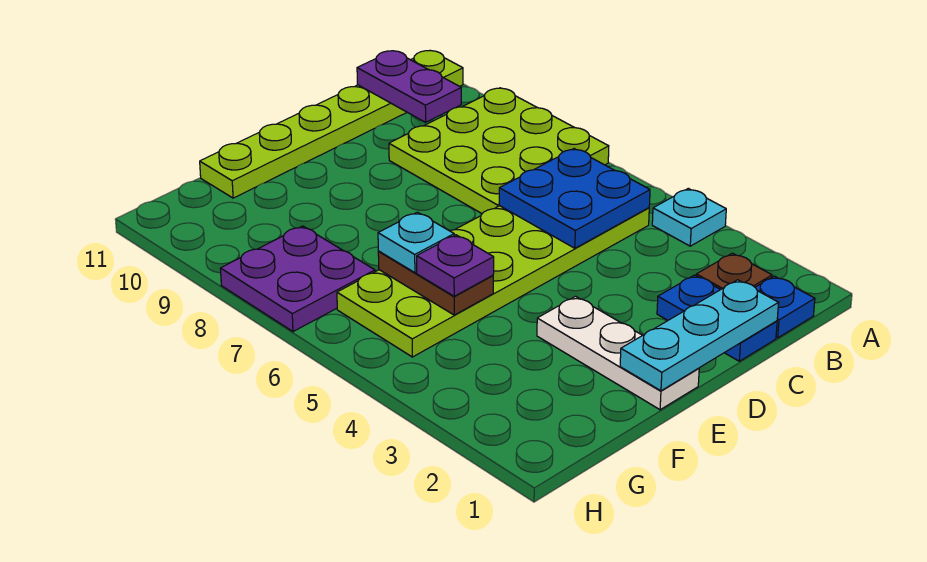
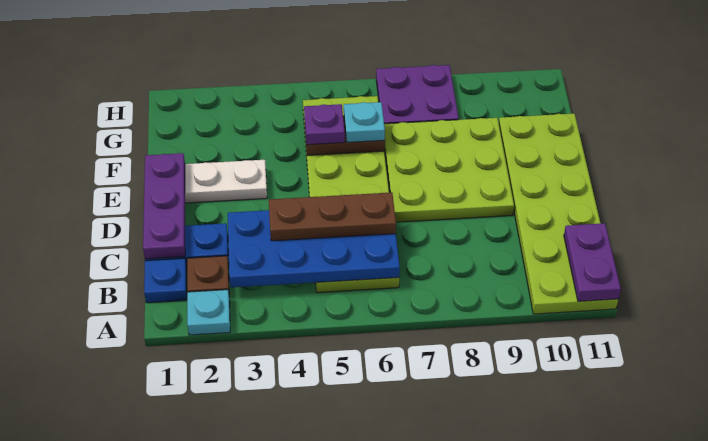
cyan 1x1 plate [652,188,726,246] -> cyan 1x1 plate moved to [187,290,230,335]
lime 3x3 plate [389,88,609,213] -> lime 3x3 plate moved to [384,118,514,222]
lime 1x6 plate [200,51,463,198] -> lime 2x6 plate [499,113,618,314]
blue 2x2 plate [499,149,650,248] -> blue 2x4 plate [228,210,400,287]
purple 1x2 plate [357,51,461,122] -> purple 1x2 plate turned to [564,223,621,301]
cyan 1x3 plate [620,280,779,391] -> purple 1x3 plate [143,153,185,259]
none -> brown 1x3 plate [269,192,396,241]

